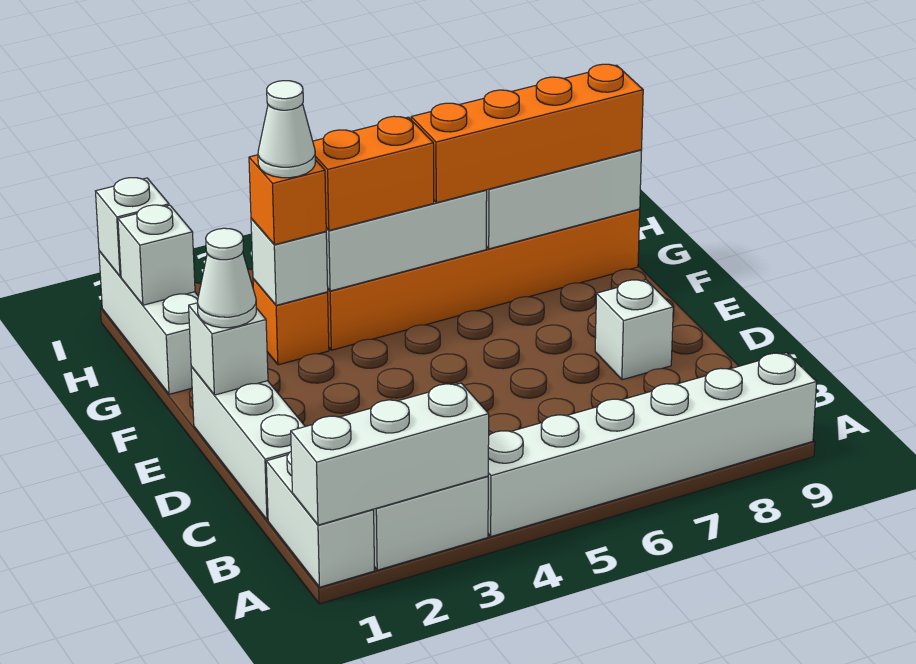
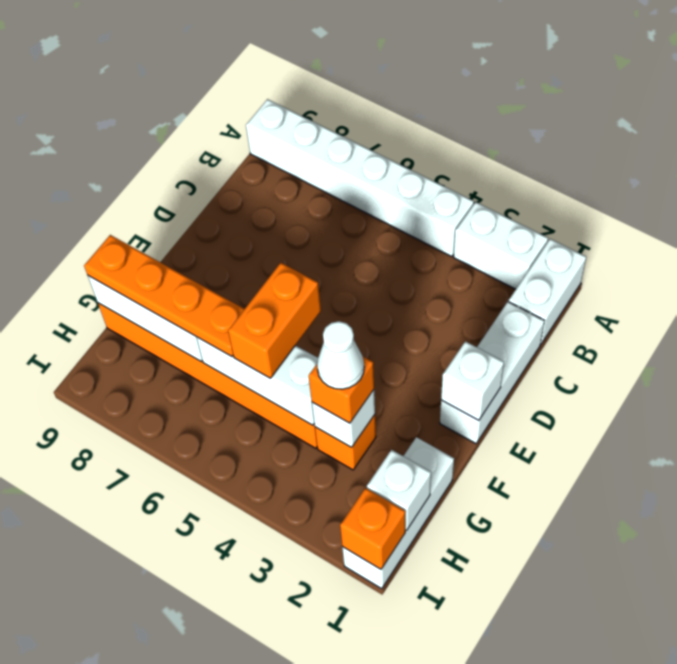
white 1x3 brick [291,383,489,525] -> none
white 1x1 brick [595,280,673,380] -> none
white 1x1 cone [197,228,256,328] -> none
orange 1x2 brick [313,116,434,230] -> orange 1x2 brick turned to [228,263,321,378]
orange 1x4 brick [411,64,643,203] -> orange 1x4 plate [84,235,244,357]
white 1x1 brick [95,178,169,277] -> orange 1x1 brick [340,488,406,569]

